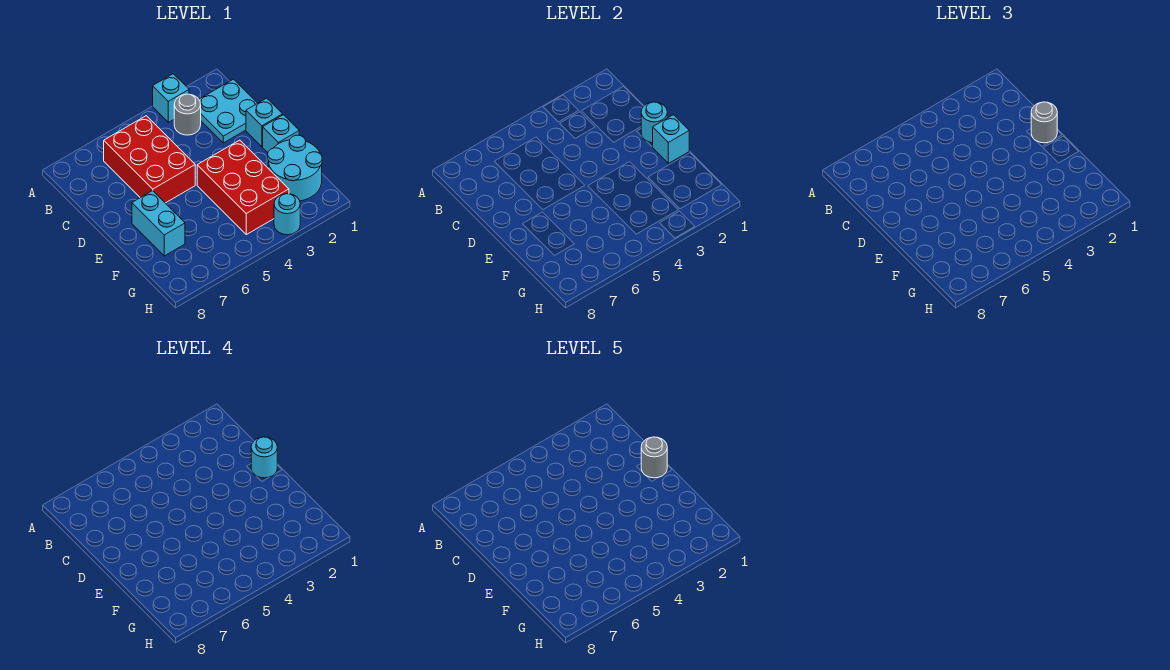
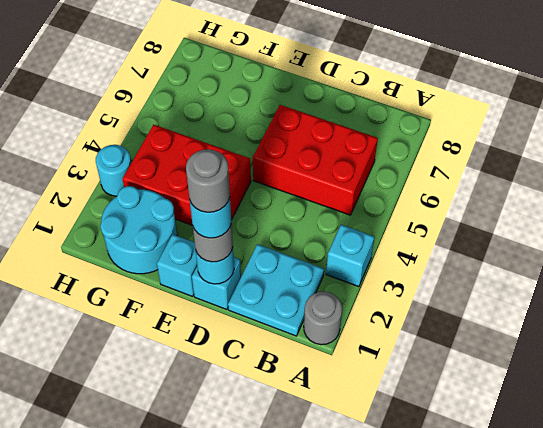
grey 1x1 round brick [174,94,201,135] -> grey 1x1 round brick moved to [304,292,342,345]
cyan 1x1 brick [653,115,689,163] -> none
cyan 1x2 brick [132,191,185,256] -> none

